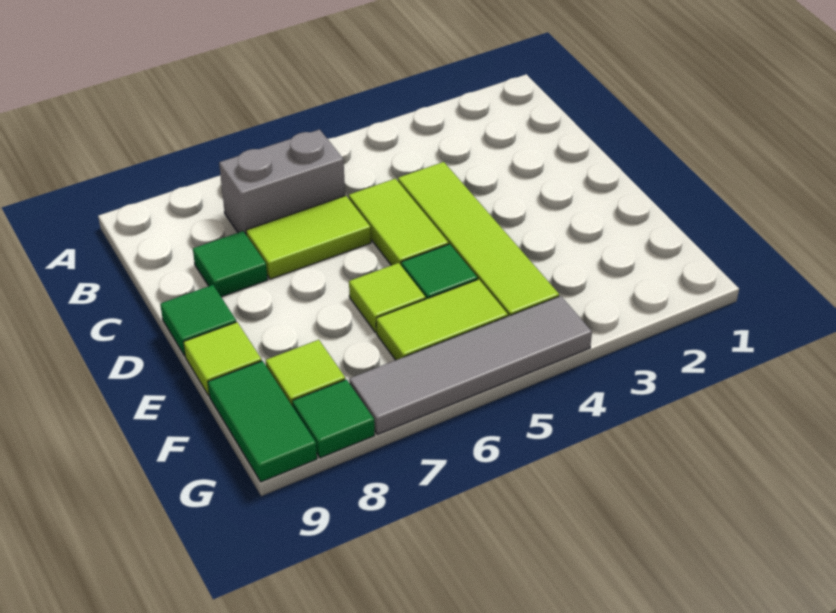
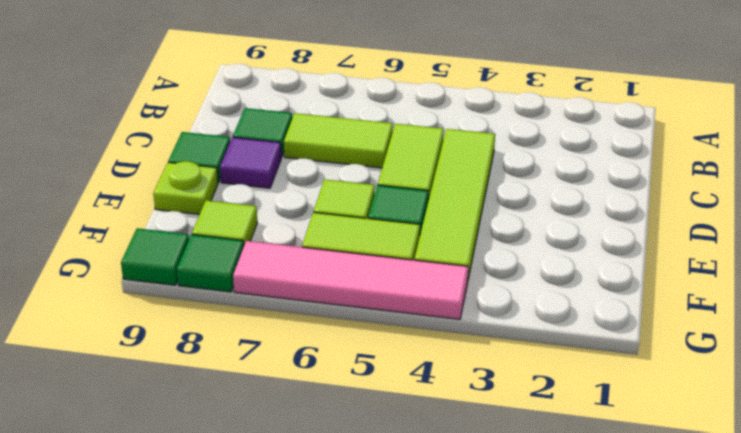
grey 1x2 brick [219,130,345,234] -> none
none -> purple 1x1 tile [220,137,281,188]
lime 1x1 tile [183,322,262,396] -> lime 1x1 plate [153,161,218,214]
green 1x2 tile [208,361,317,482] -> green 1x1 tile [121,228,189,285]
grey 1x4 tile [349,296,592,434] -> pink 1x4 tile [233,241,468,319]

